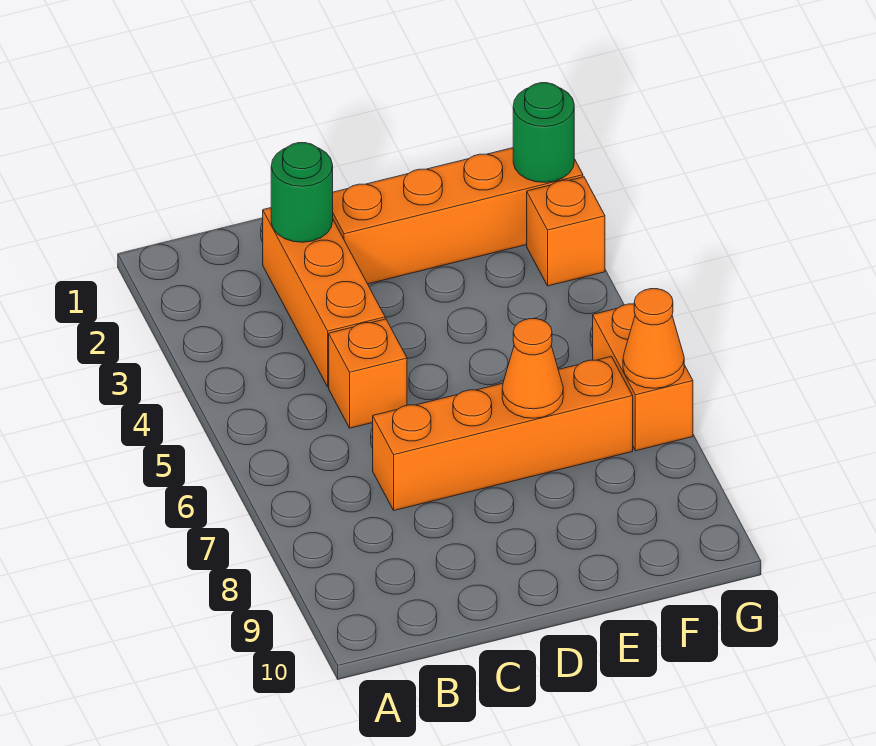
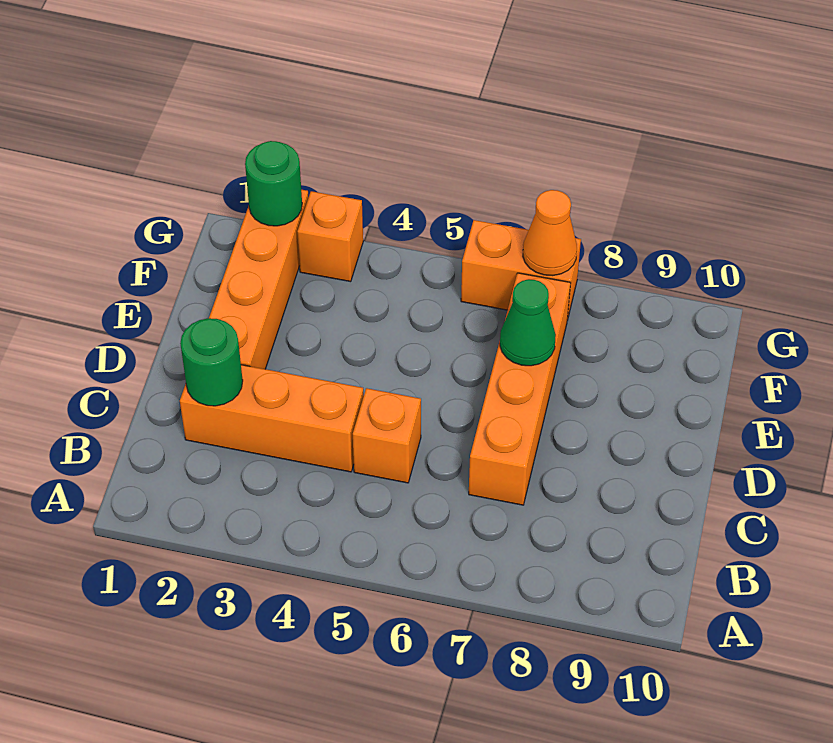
orange 1x1 cone [502,319,563,418] -> green 1x1 cone [500,279,556,366]

